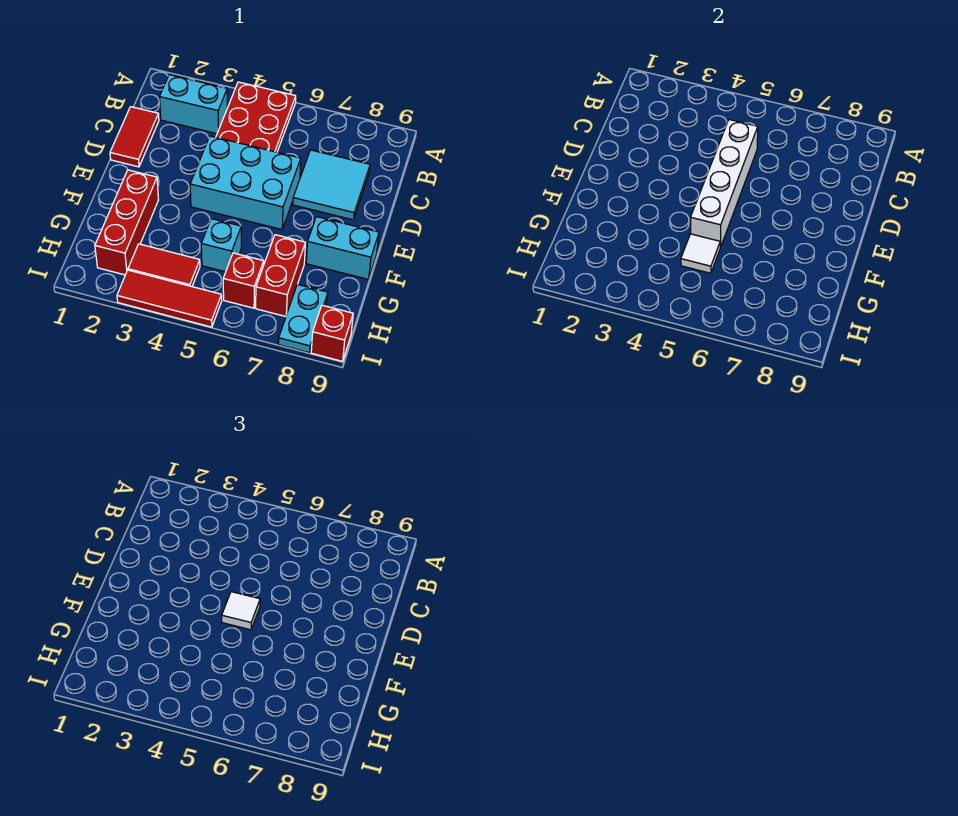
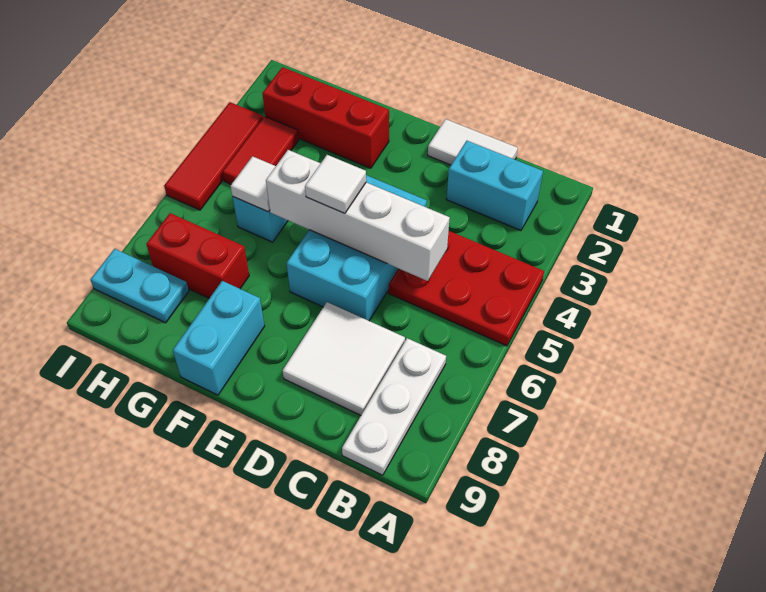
cyan 1x2 brick [159,75,227,134] -> cyan 1x2 brick turned to [446,141,543,230]
none -> white 1x3 plate [342,338,446,475]
red 1x2 tile [110,107,159,167] -> white 1x2 tile [428,119,518,165]
cyan 2x2 tile [293,150,370,220] -> white 2x2 tile [283,302,405,415]
red 1x1 brick [223,253,264,308] -> none
red 1x1 brick [311,305,353,361] -> none

